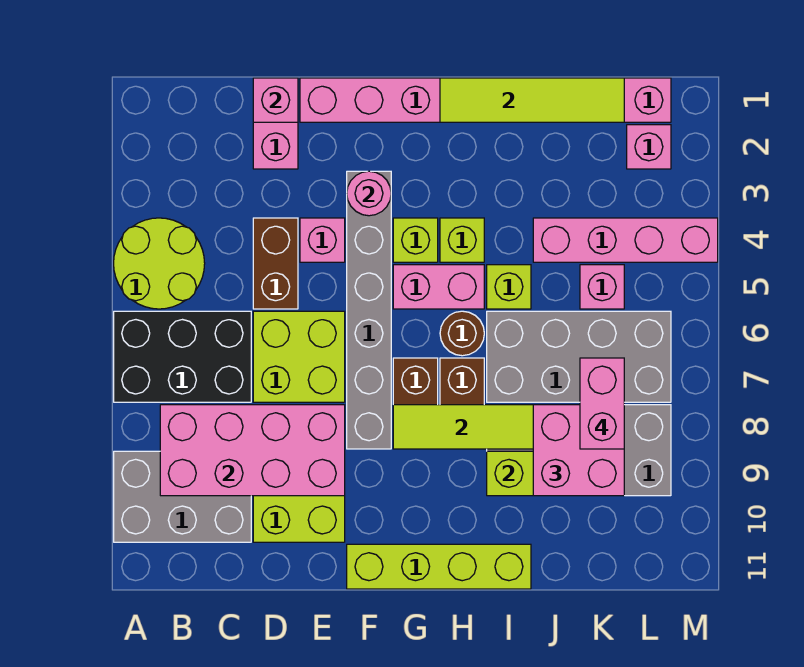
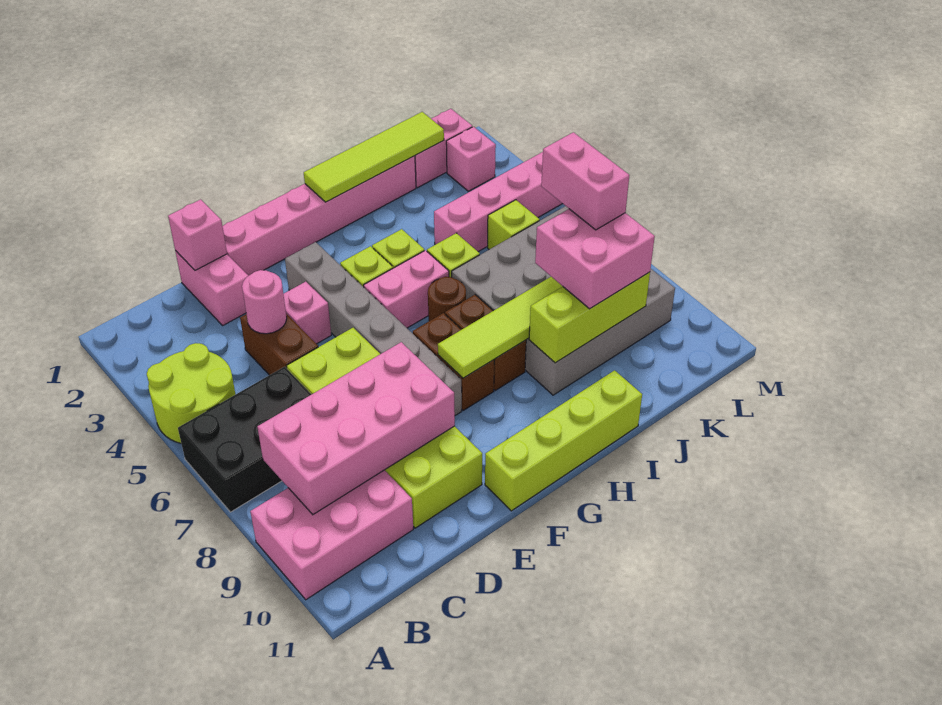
grey 2x3 brick [114,451,251,542] -> pink 2x3 brick [250,470,413,600]
pink 1x1 round brick [347,171,391,216] -> pink 1x1 round brick moved to [242,270,287,334]
pink 1x1 brick [580,265,624,309] -> lime 1x1 brick [488,200,540,249]

